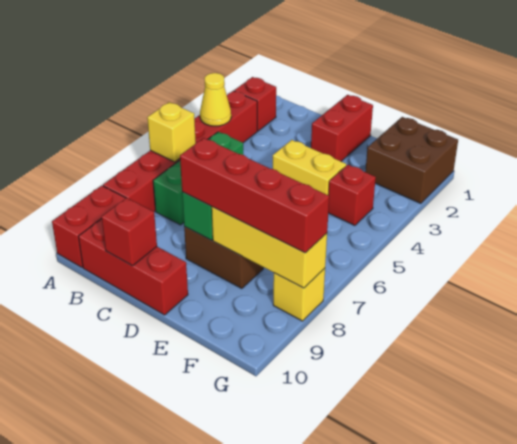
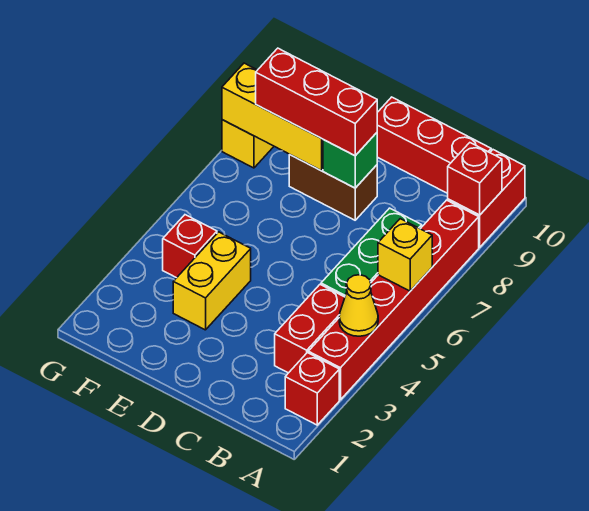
red 1x1 brick [102,198,157,266] -> red 1x1 brick moved to [448,143,502,215]
red 1x2 brick [311,95,373,161] -> red 1x2 brick moved to [275,285,345,373]
yellow 1x2 brick [273,140,346,195] -> yellow 1x2 brick turned to [173,232,251,330]
red 1x4 brick [180,138,329,253] -> red 1x3 brick [256,48,377,156]
brown 2x2 brick [365,117,458,204] -> none

